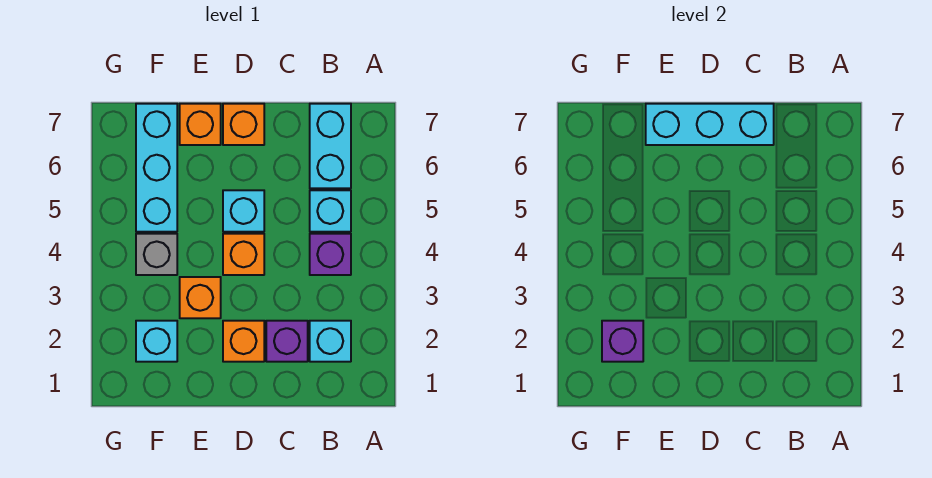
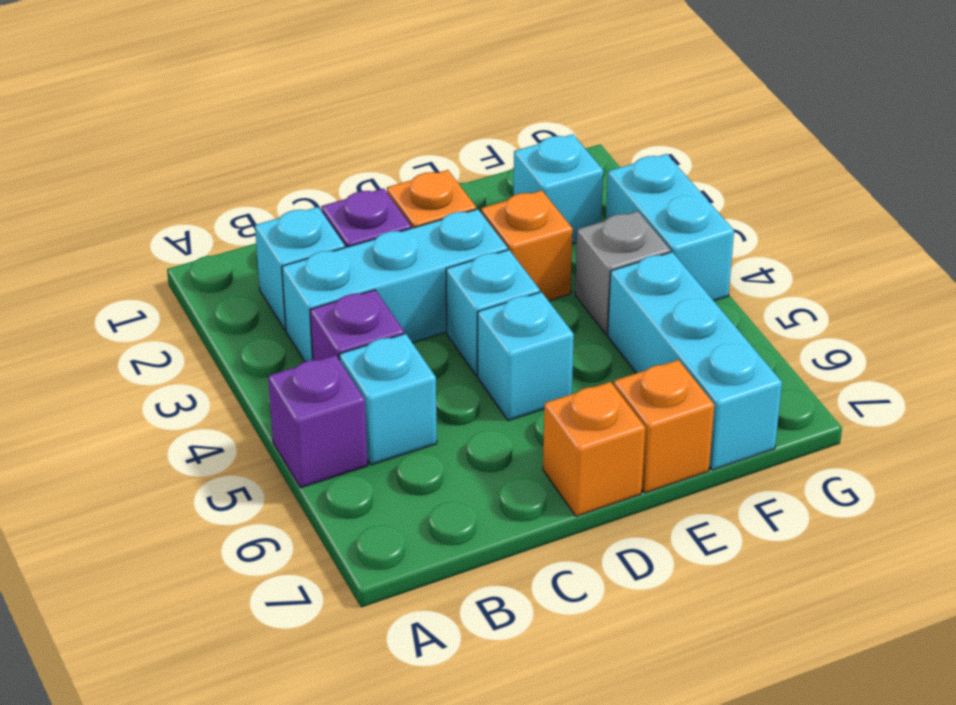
cyan 1x2 brick [310,104,351,188] -> cyan 1x2 brick moved to [606,154,734,301]
cyan 1x3 brick [646,104,774,145] -> cyan 1x3 brick moved to [282,209,508,362]
orange 1x1 brick [223,234,264,275] -> cyan 1x1 brick [446,250,540,376]
purple 1x1 brick [602,321,643,362] -> purple 1x1 brick moved to [268,355,368,488]

